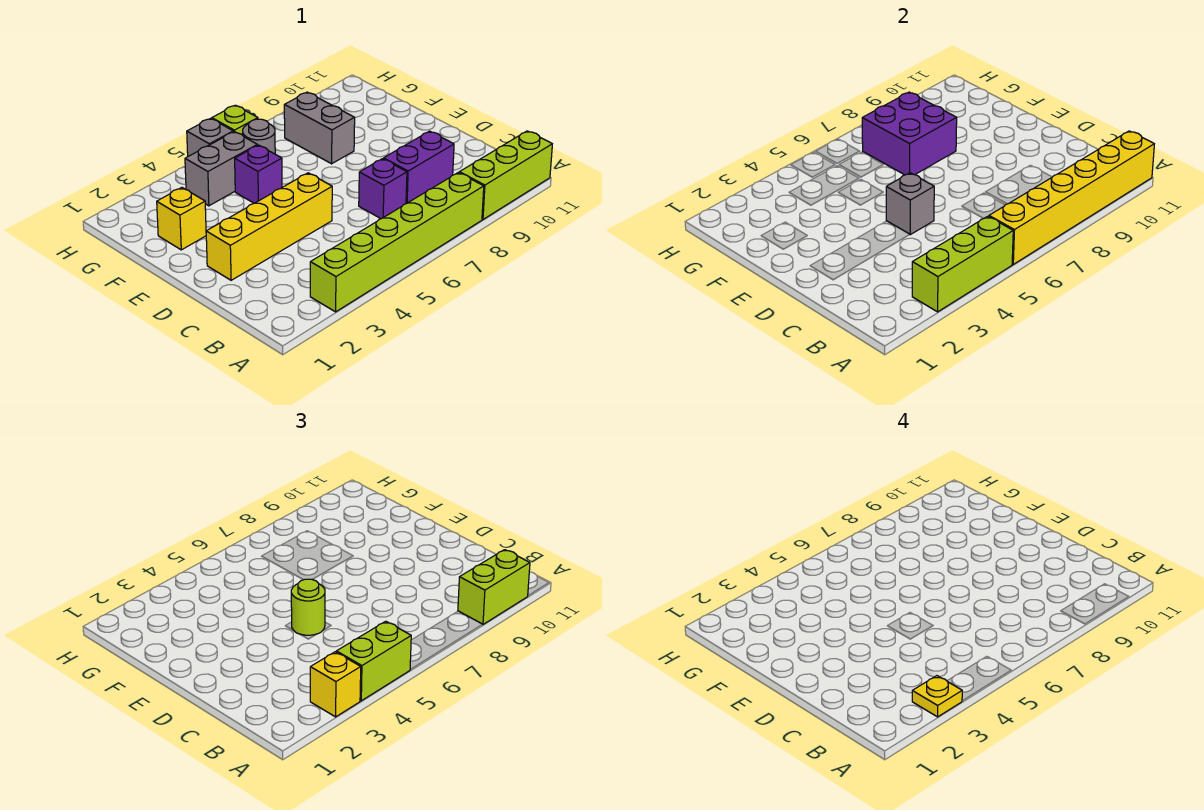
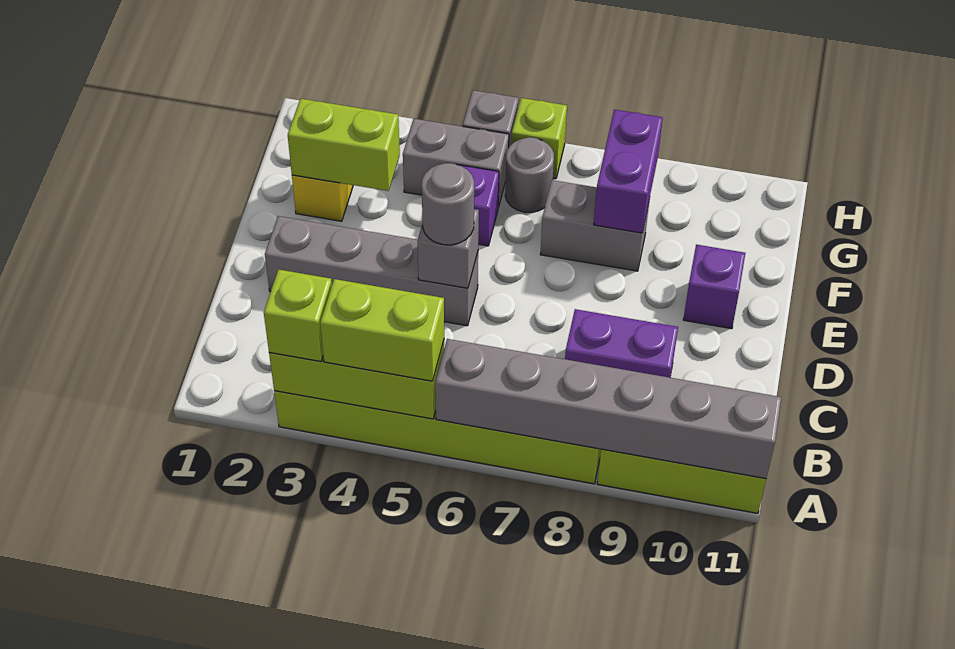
yellow 1x1 brick [310,652,361,717] -> lime 1x1 brick [264,269,332,362]
yellow 1x1 plate [912,676,962,717] -> none
yellow 1x6 brick [989,131,1154,264] -> grey 1x6 brick [435,339,782,479]
lime 1x2 brick [458,550,530,624] -> lime 1x2 brick moved to [288,99,400,191]
purple 1x1 brick [359,159,407,219] -> purple 1x1 brick moved to [683,245,745,329]
yellow 1x4 brick [206,173,332,280] -> grey 1x4 brick [265,216,478,326]
lime 1x1 round brick [291,579,325,635] -> grey 1x1 round brick [422,163,474,245]
purple 2x2 brick [862,92,957,175] -> purple 1x2 brick [594,110,663,233]
grey 1x2 brick [284,92,355,164] -> grey 1x2 brick turned to [540,180,650,271]

